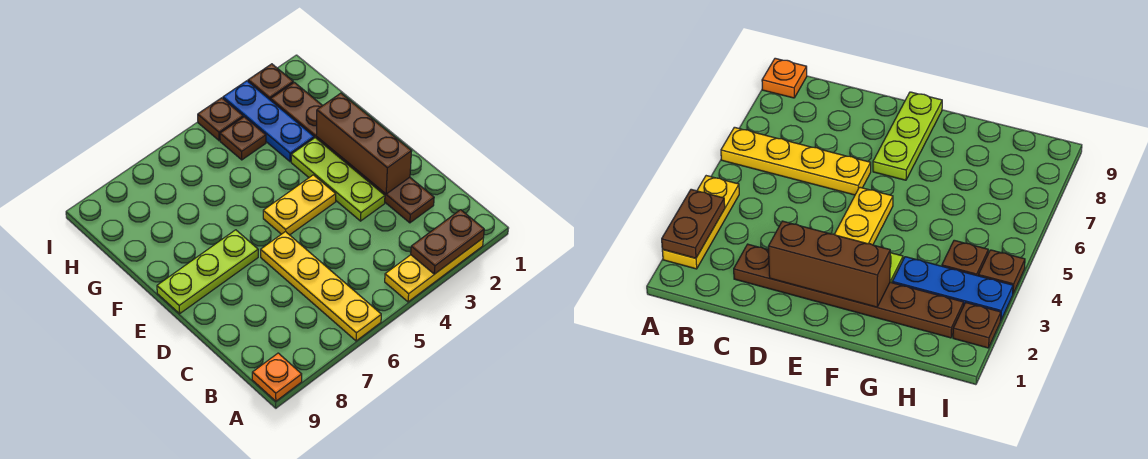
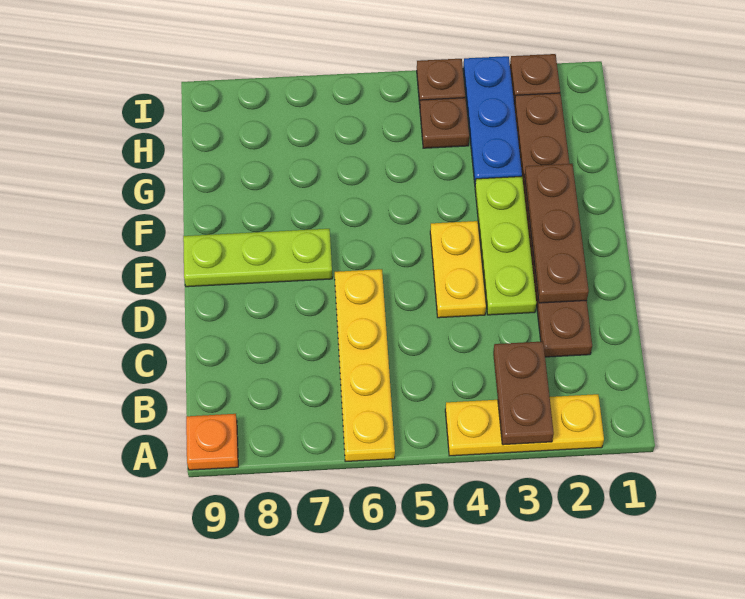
brown 1x2 plate [411,210,484,274] -> brown 1x2 plate turned to [493,341,554,445]
brown 1x3 brick [316,93,412,194] -> brown 1x3 plate [525,164,589,303]
yellow 1x2 plate [263,175,336,235] -> yellow 1x2 plate turned to [430,221,486,318]

